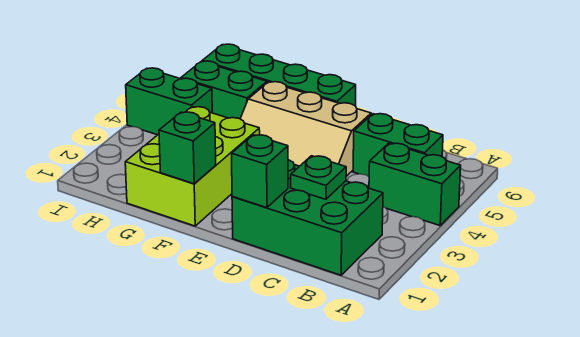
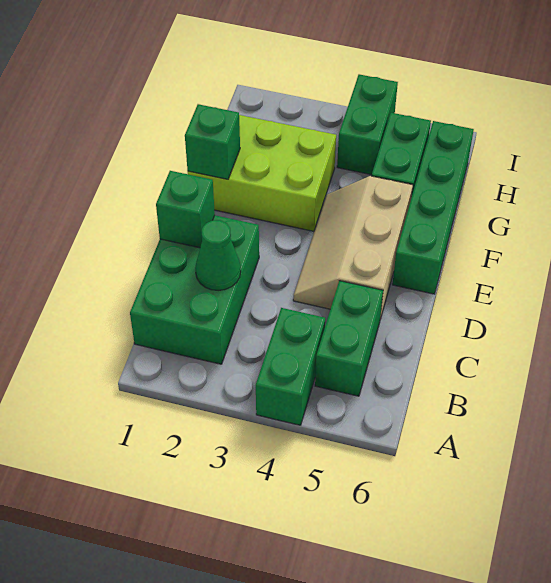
green 1x1 plate [291,156,346,199] -> green 1x1 cone [195,220,241,290]

